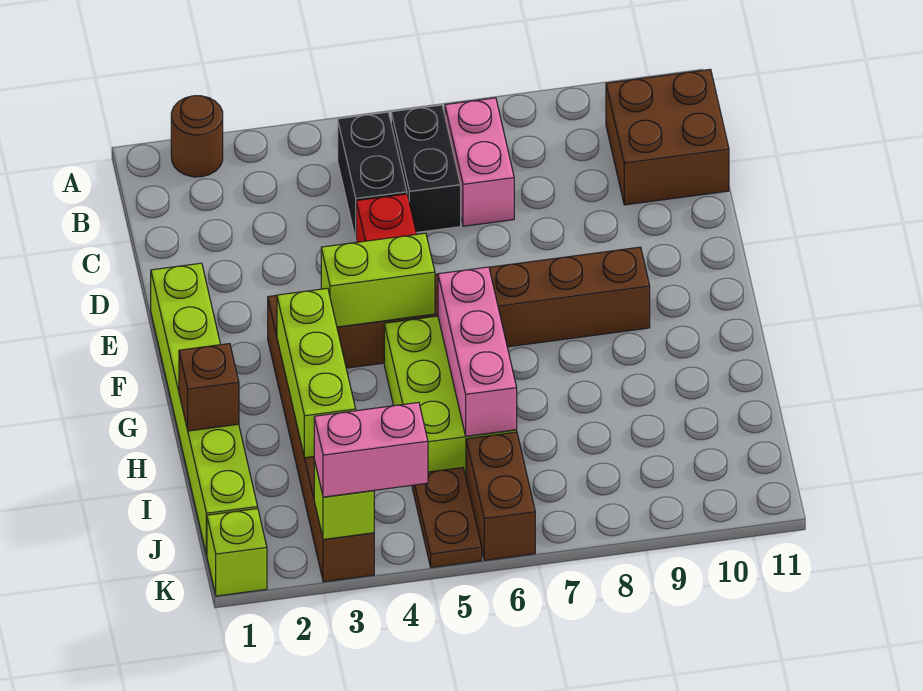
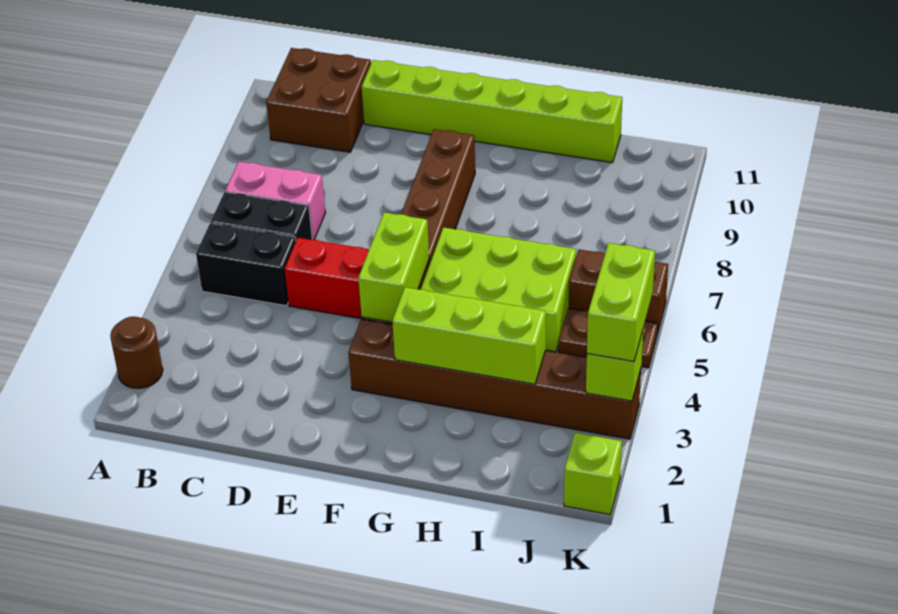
lime 1x6 brick [151,263,258,555] -> lime 1x6 brick moved to [362,60,622,163]
pink 1x3 brick [438,267,517,436] -> none
brown 1x1 brick [179,344,239,431] -> none
pink 1x2 brick [314,402,428,497] -> lime 1x2 brick [587,243,655,362]

